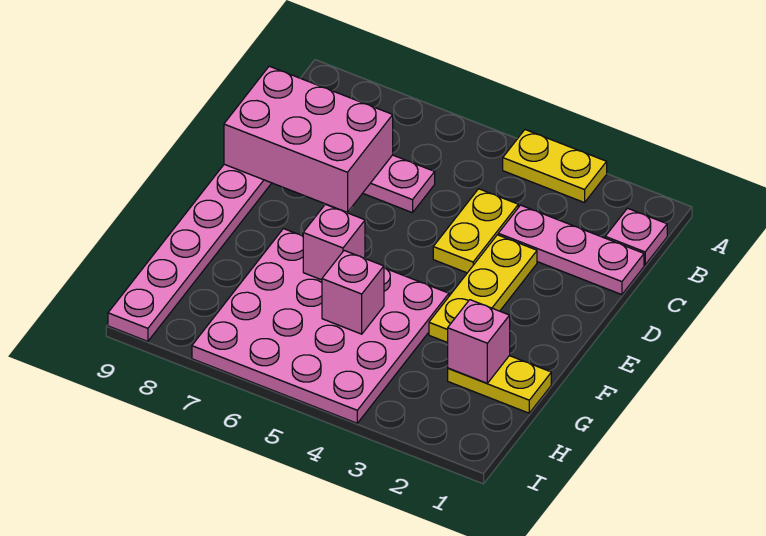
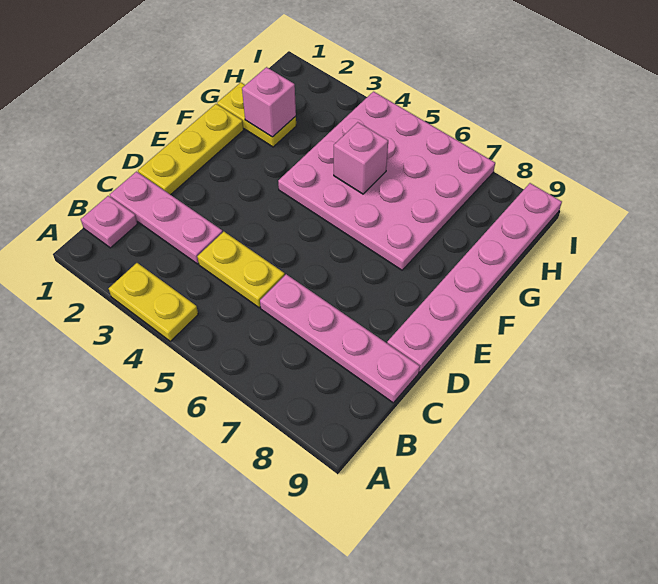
yellow 1x2 plate [433,189,518,273] -> yellow 1x2 plate turned to [197,232,285,308]
pink 2x3 brick [224,66,393,212] -> none
yellow 1x3 plate [429,235,537,343] -> yellow 1x3 plate moved to [138,104,244,195]
pink 1x1 brick [303,204,365,280] -> none

